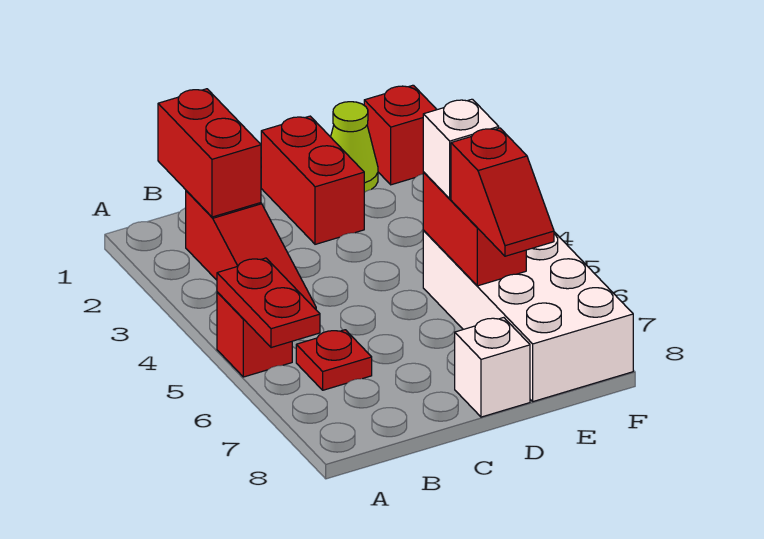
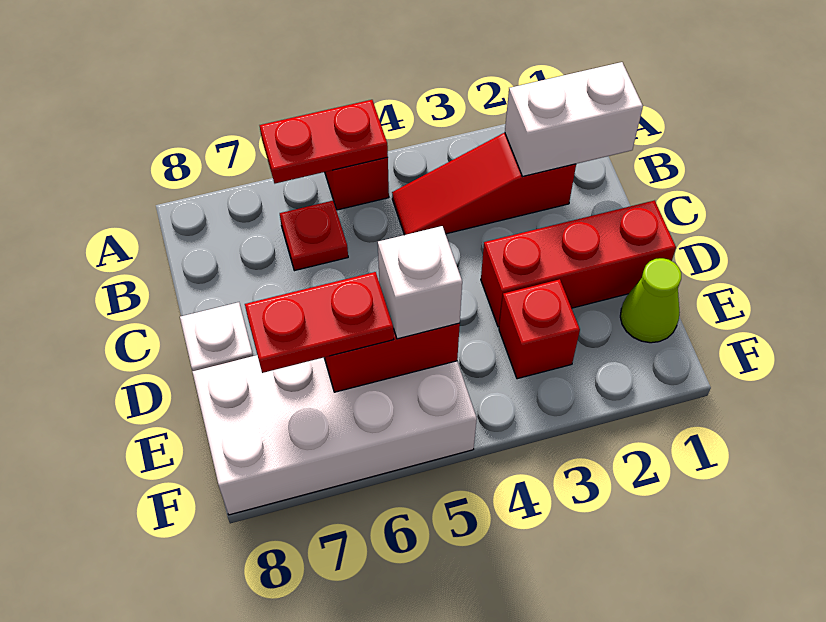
red 1x2 brick [158,89,261,217] -> white 1x2 brick [505,62,643,176]
red 1x2 brick [261,116,364,244] -> red 1x3 brick [481,200,676,327]
red 1x2 slope [451,128,554,256] -> red 1x2 plate [245,272,394,373]
red 1x1 brick [364,85,437,185] -> red 1x1 brick moved to [499,279,580,379]

